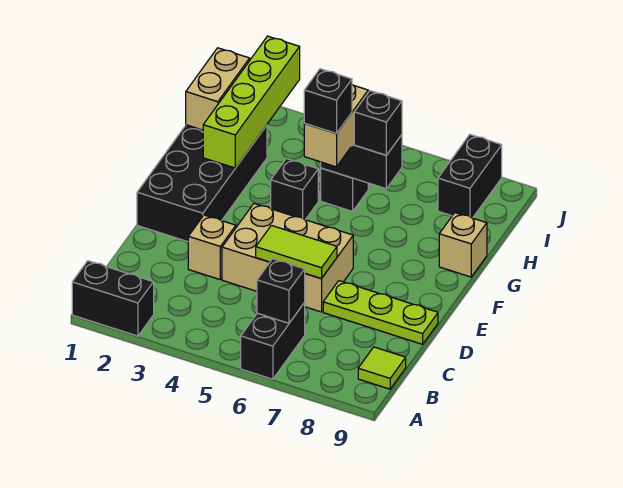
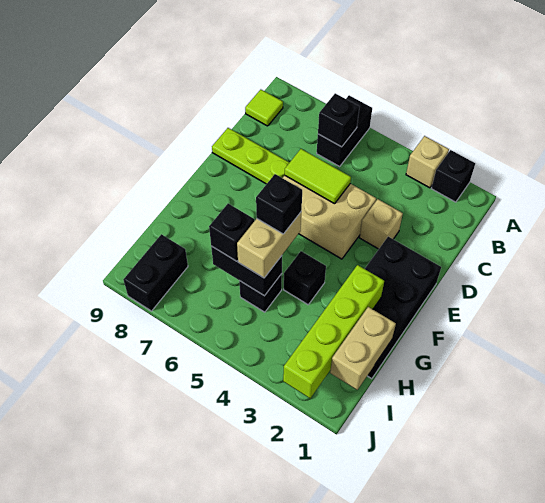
black 1x2 brick [72,261,154,336] -> black 1x1 brick [431,150,475,202]
tan 1x1 brick [439,213,487,277] -> tan 1x1 brick moved to [406,136,449,188]

